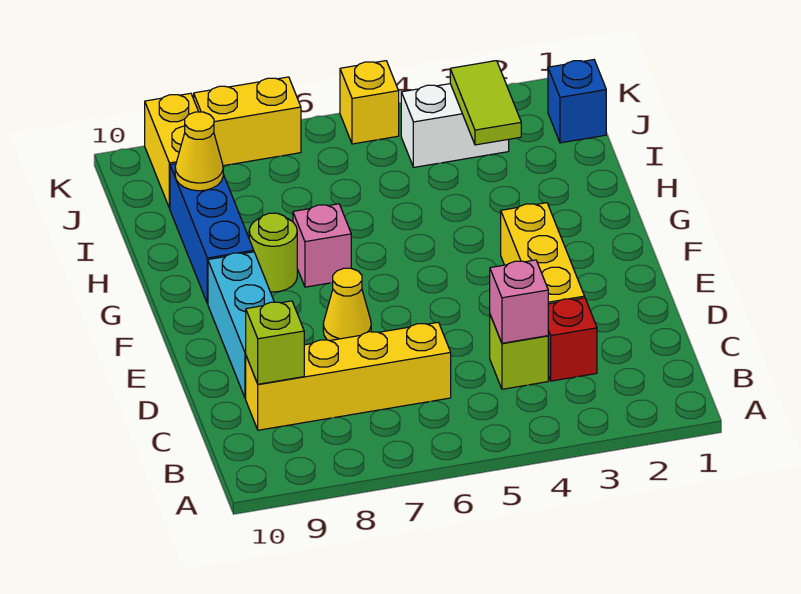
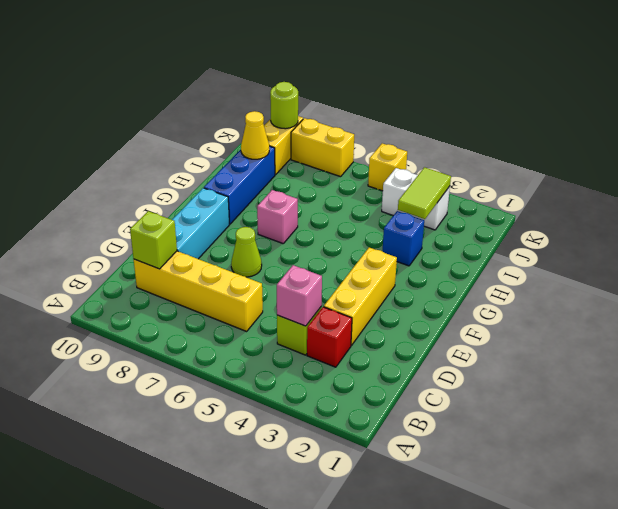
yellow 1x1 cone [323,268,371,341] -> lime 1x1 cone [231,227,262,277]
lime 1x1 round brick [249,213,297,292] -> lime 1x1 round brick moved to [270,82,298,129]
blue 1x1 brick [548,60,606,143] -> blue 1x1 brick moved to [382,211,424,266]

